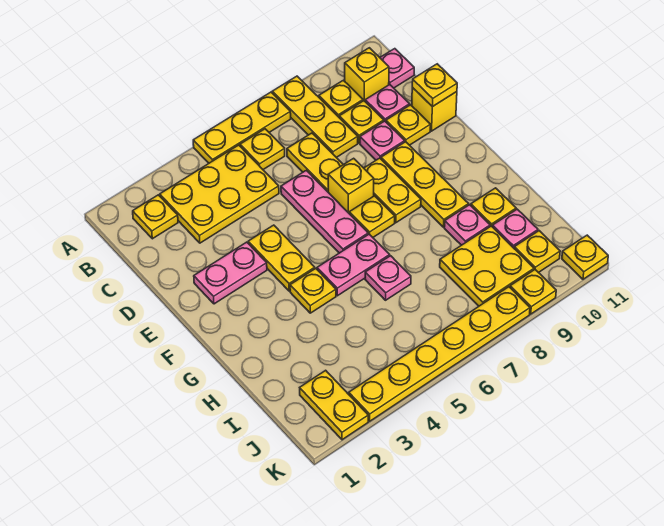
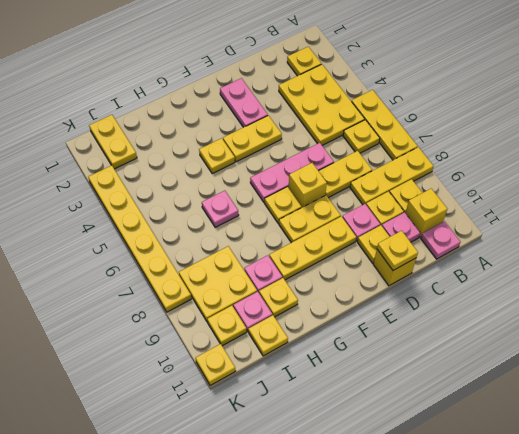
pink 1x2 plate [317,234,390,296] -> none
yellow 1x2 plate [300,370,368,440] -> yellow 1x2 plate turned to [89,115,137,169]
yellow 1x1 plate [510,270,556,314] -> yellow 1x1 plate moved to [248,315,288,356]

